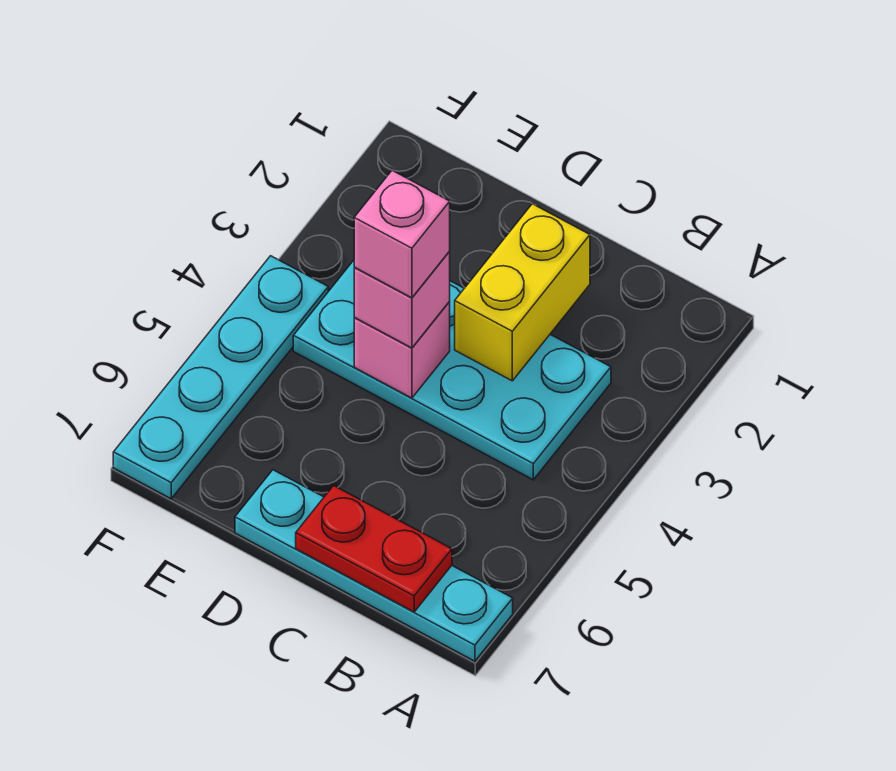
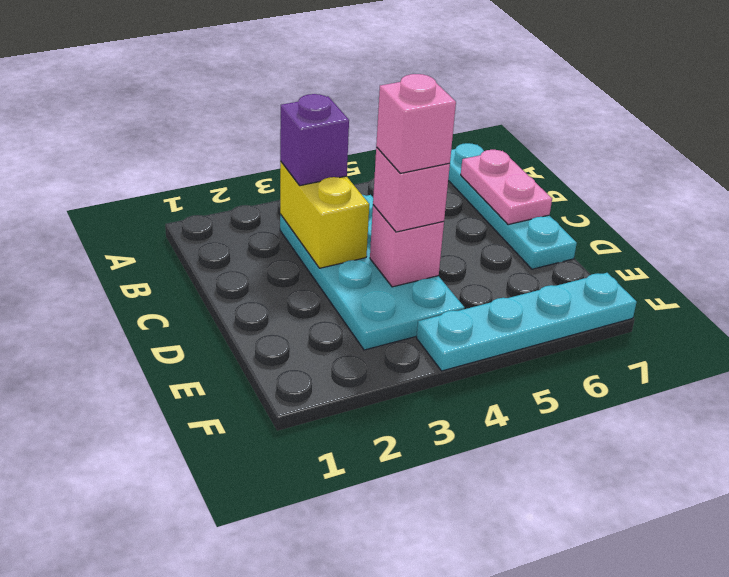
none -> purple 1x1 brick [280,94,349,186]
red 1x2 plate [296,486,452,612] -> pink 1x2 plate [461,150,552,225]
yellow 1x2 brick [455,204,590,381] -> yellow 1x2 brick turned to [280,161,369,268]

